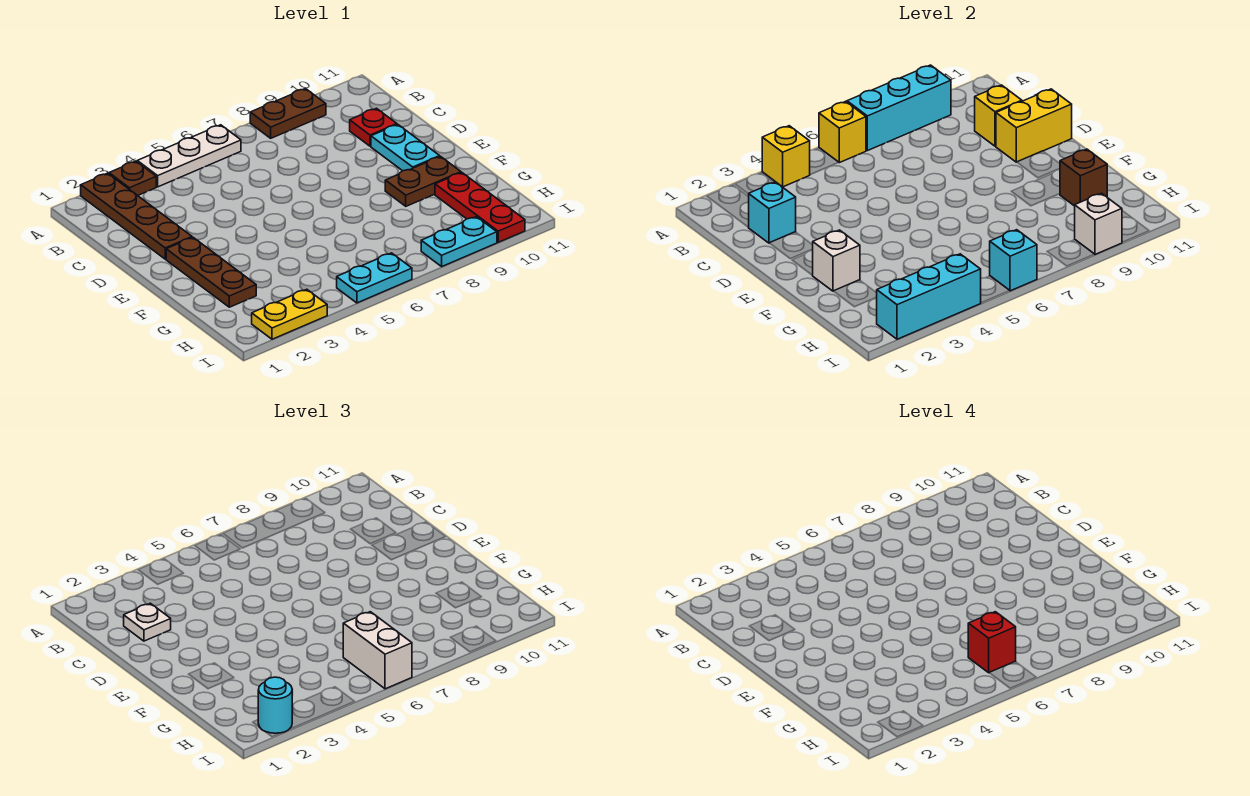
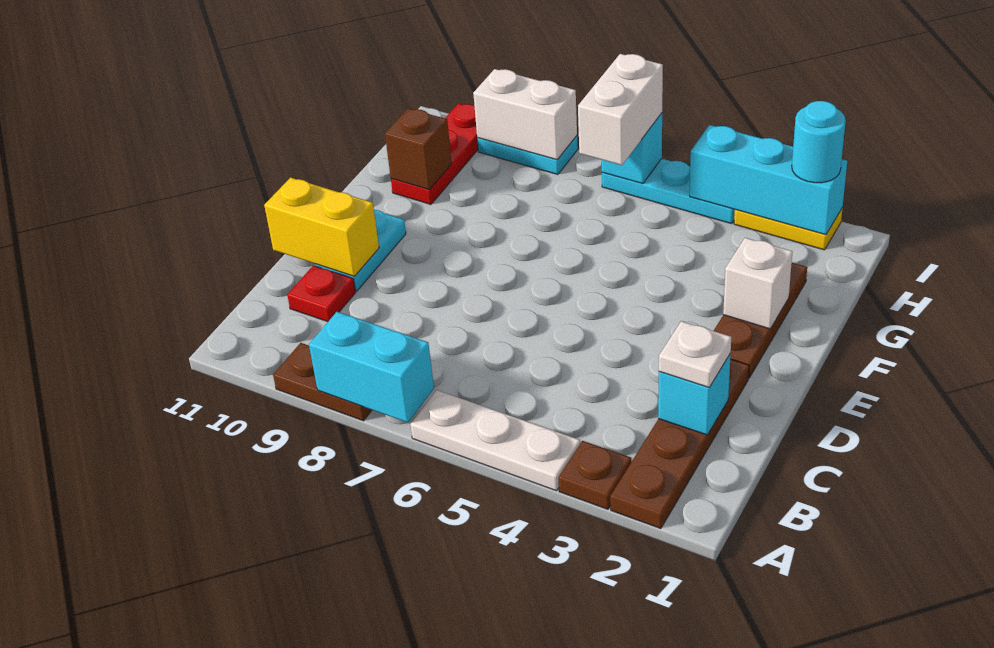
yellow 1x1 brick [762,126,810,187] -> none
yellow 1x1 brick [819,101,866,163] -> none
cyan 1x3 brick [847,65,951,151] -> cyan 1x2 brick [309,312,434,423]
yellow 1x1 brick [975,85,1022,146] -> none
brown 1x2 plate [385,157,461,206] -> none
red 1x1 brick [968,612,1016,673] -> none
cyan 1x2 plate [337,253,412,303] -> cyan 1x3 plate [602,159,735,224]
white 1x1 brick [1075,193,1122,254] -> white 1x2 brick [473,69,577,160]

